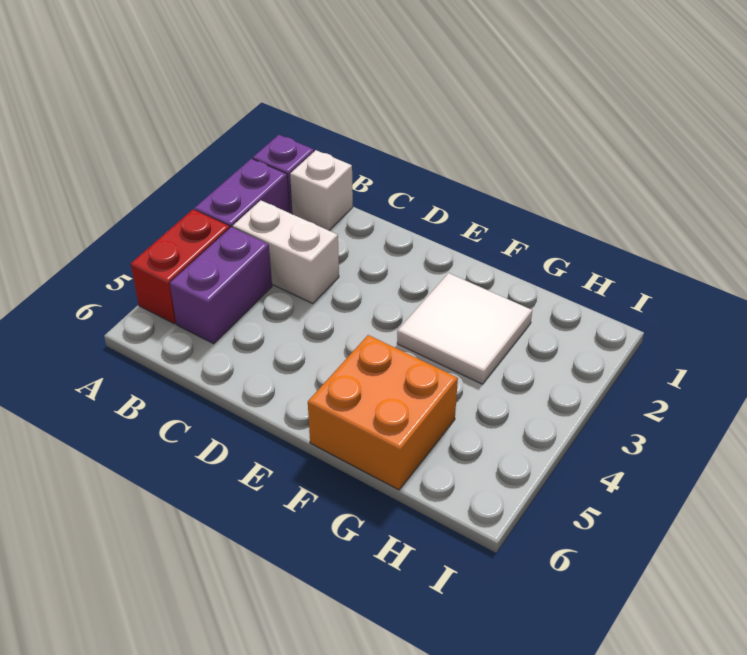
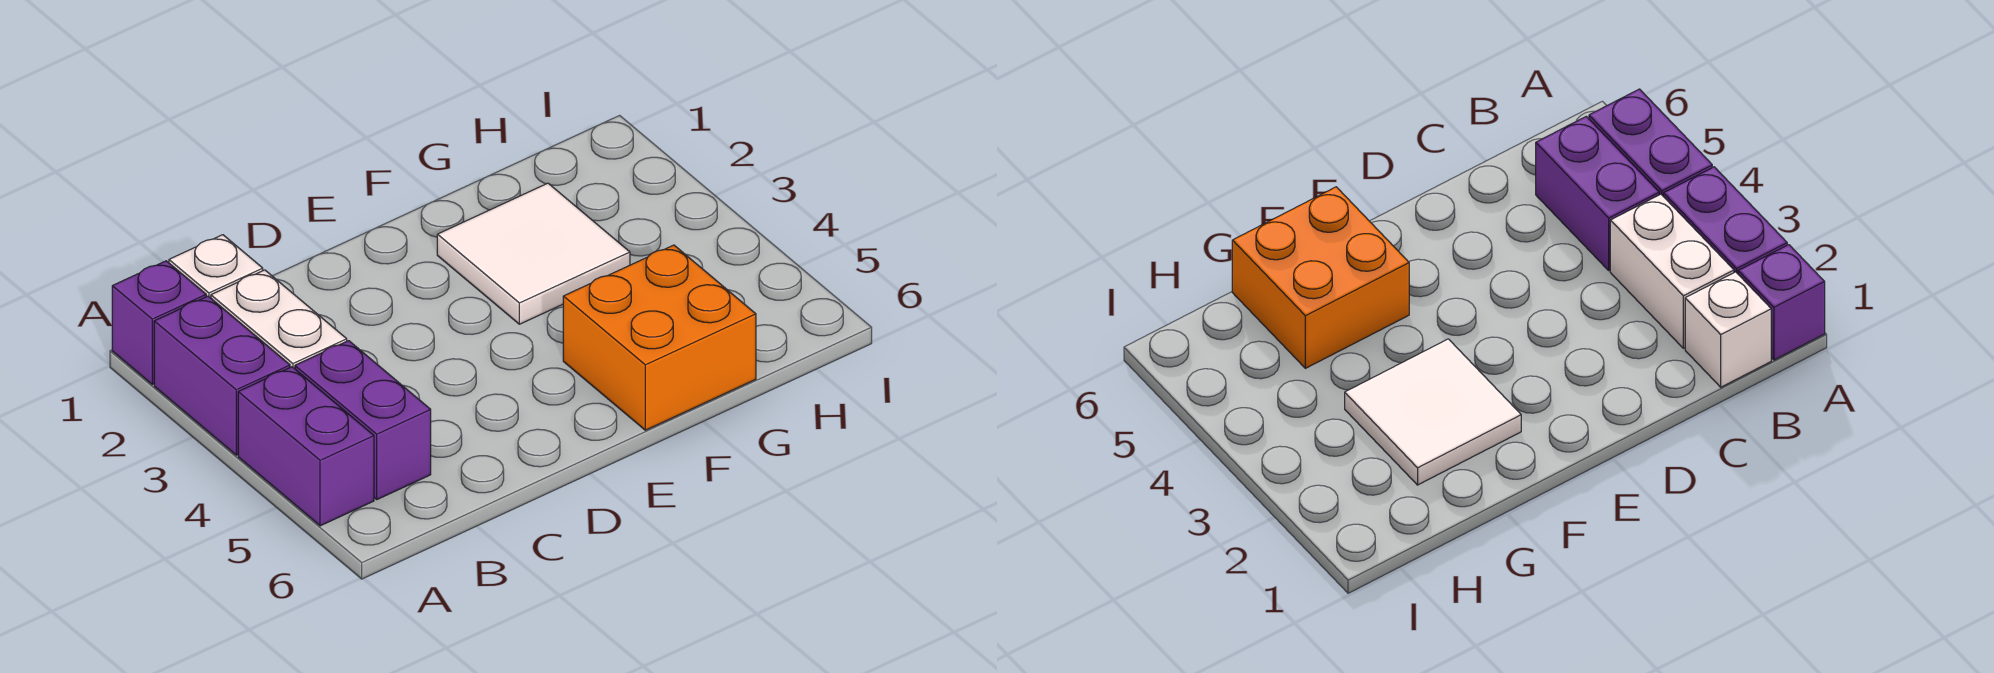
red 1x2 brick [131,210,230,324] -> purple 1x2 brick [238,367,374,526]
white 1x2 brick [233,200,339,304] -> white 1x2 brick turned to [211,270,347,369]

